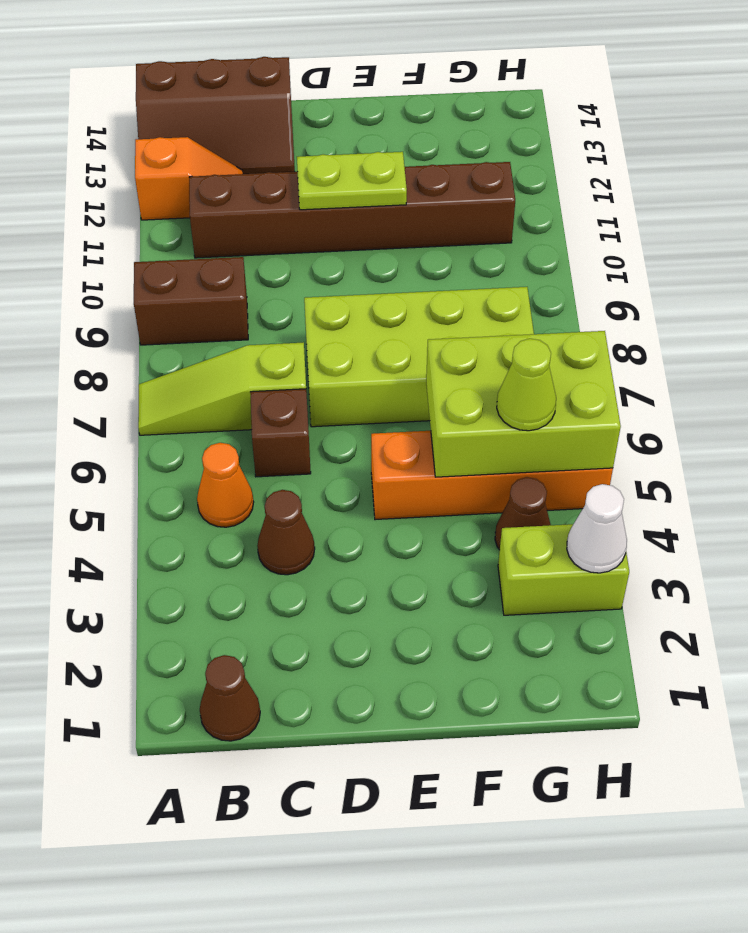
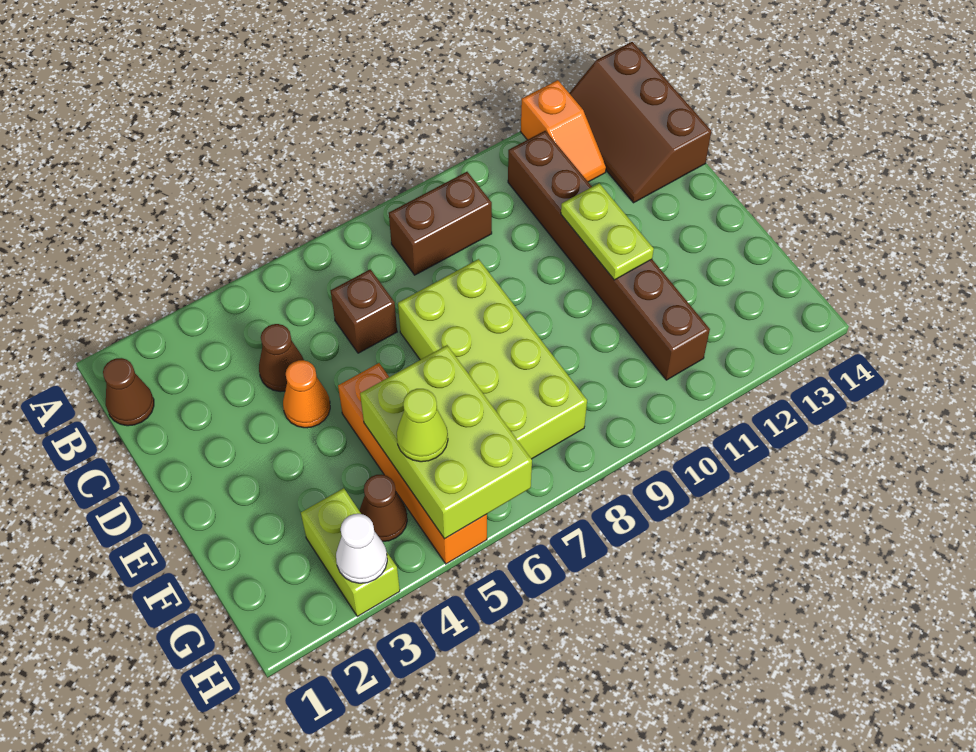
lime 1x3 slope [138,343,306,435] -> none
brown 1x2 brick [134,257,248,345] -> brown 1x2 brick turned to [389,172,492,275]
orange 1x1 cone [197,443,254,527] -> orange 1x1 cone moved to [283,360,330,428]

